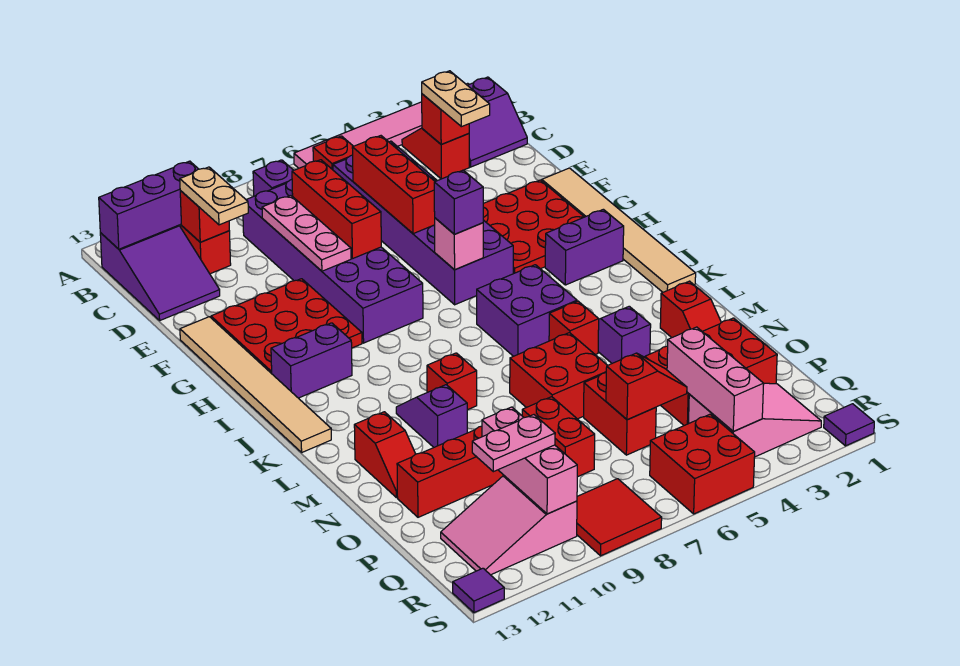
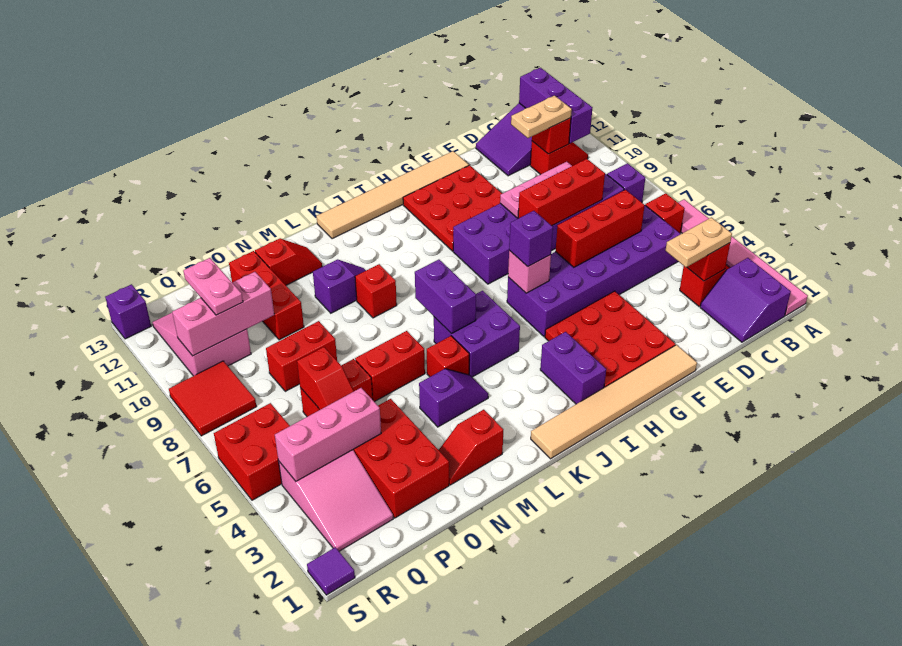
purple 1x2 brick [271,323,352,398] -> purple 1x2 brick moved to [415,260,476,334]
red 2x2 brick [510,333,607,419] -> red 1x2 brick [355,331,425,402]
red 1x2 slope [354,412,415,498] -> red 1x2 slope turned to [255,238,322,285]
purple 1x1 tile [453,568,504,613] -> purple 1x1 brick [105,284,151,339]

